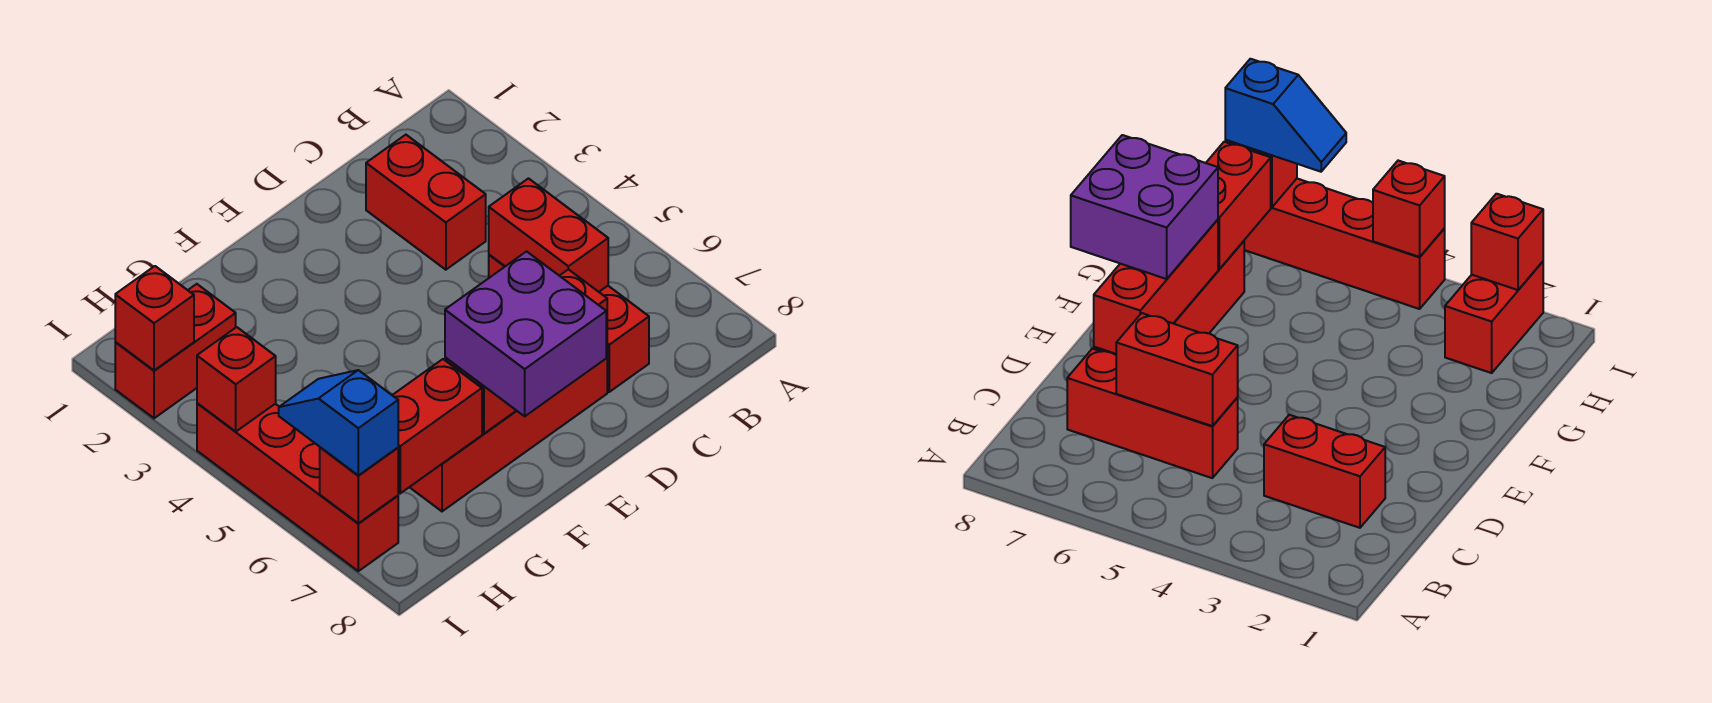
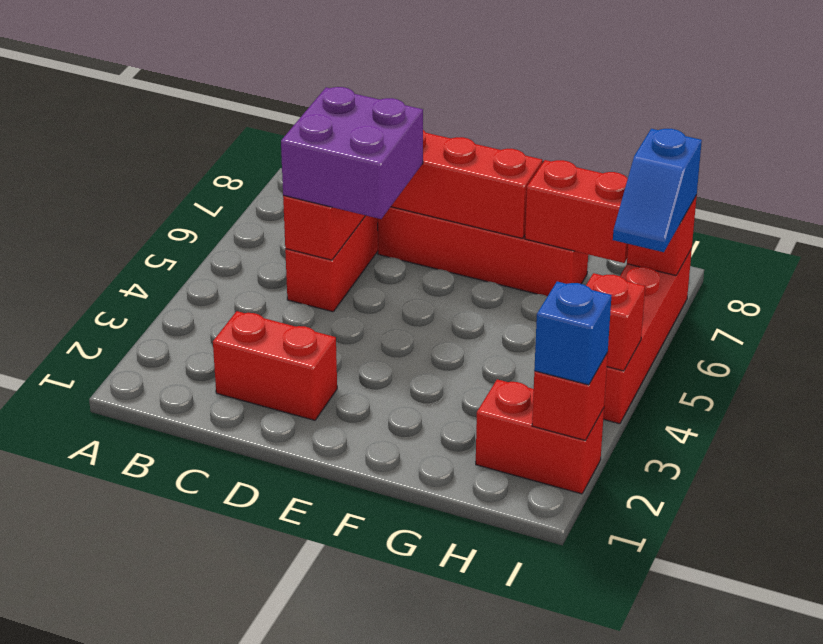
red 1x2 brick [366,135,486,270] -> red 1x2 brick turned to [213,311,337,420]
purple 2x2 brick [445,251,606,416] -> purple 2x2 brick moved to [281,87,423,219]
none -> blue 1x1 brick [534,282,612,385]

